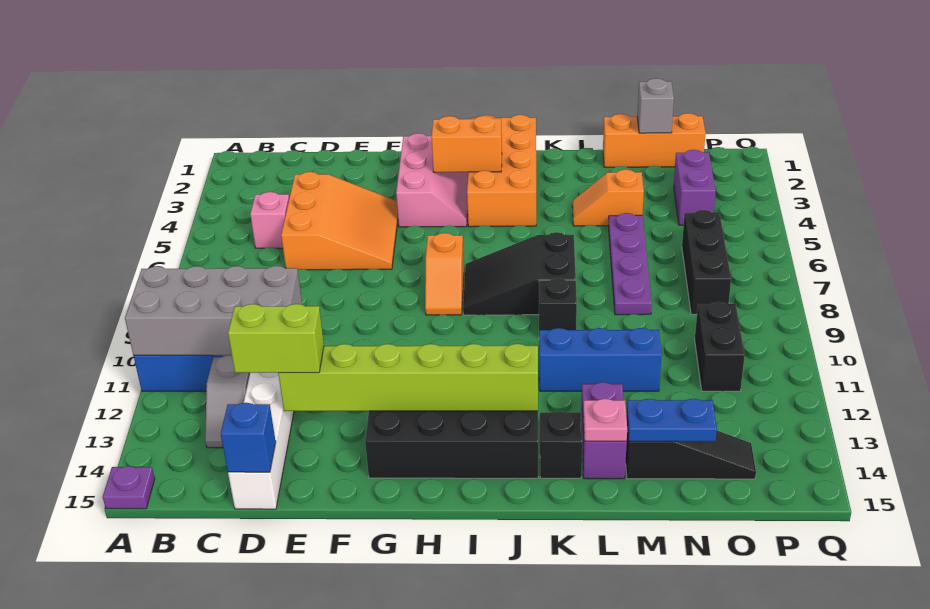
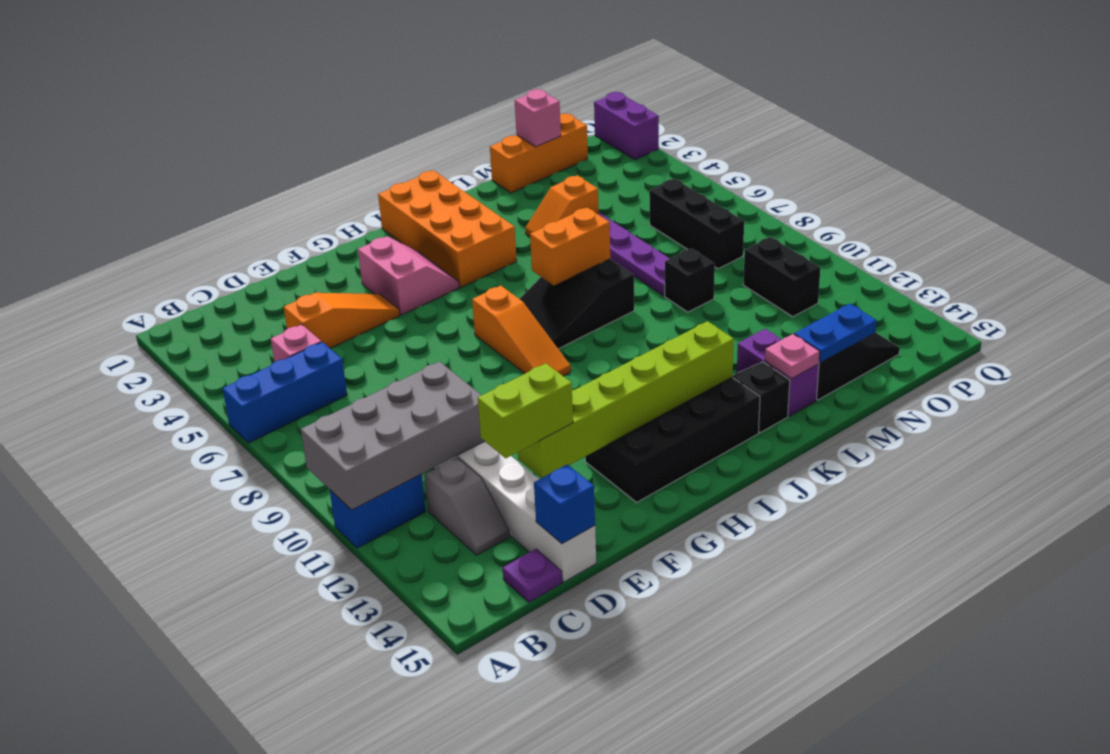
purple 1x1 plate [103,466,155,509] -> purple 1x1 plate moved to [503,549,562,602]
orange 3x3 slope [281,172,398,270] -> orange 1x3 slope [284,293,400,348]
pink 2x3 slope [396,133,468,227] -> pink 2x2 slope [358,236,459,315]
orange 1x2 brick [431,116,502,172] -> orange 1x2 brick moved to [530,208,610,285]
orange 1x2 slope [425,233,464,315] -> orange 1x3 slope [472,286,571,376]
black 1x1 brick [539,278,577,330] -> black 1x1 brick moved to [665,248,715,312]
blue 1x3 brick [539,328,662,391] -> blue 1x3 brick moved to [222,342,347,443]
grey 1x1 brick [637,78,674,133] -> pink 1x1 brick [515,89,561,147]
purple 1x2 brick [674,150,716,225] -> purple 1x2 brick moved to [594,92,659,160]

